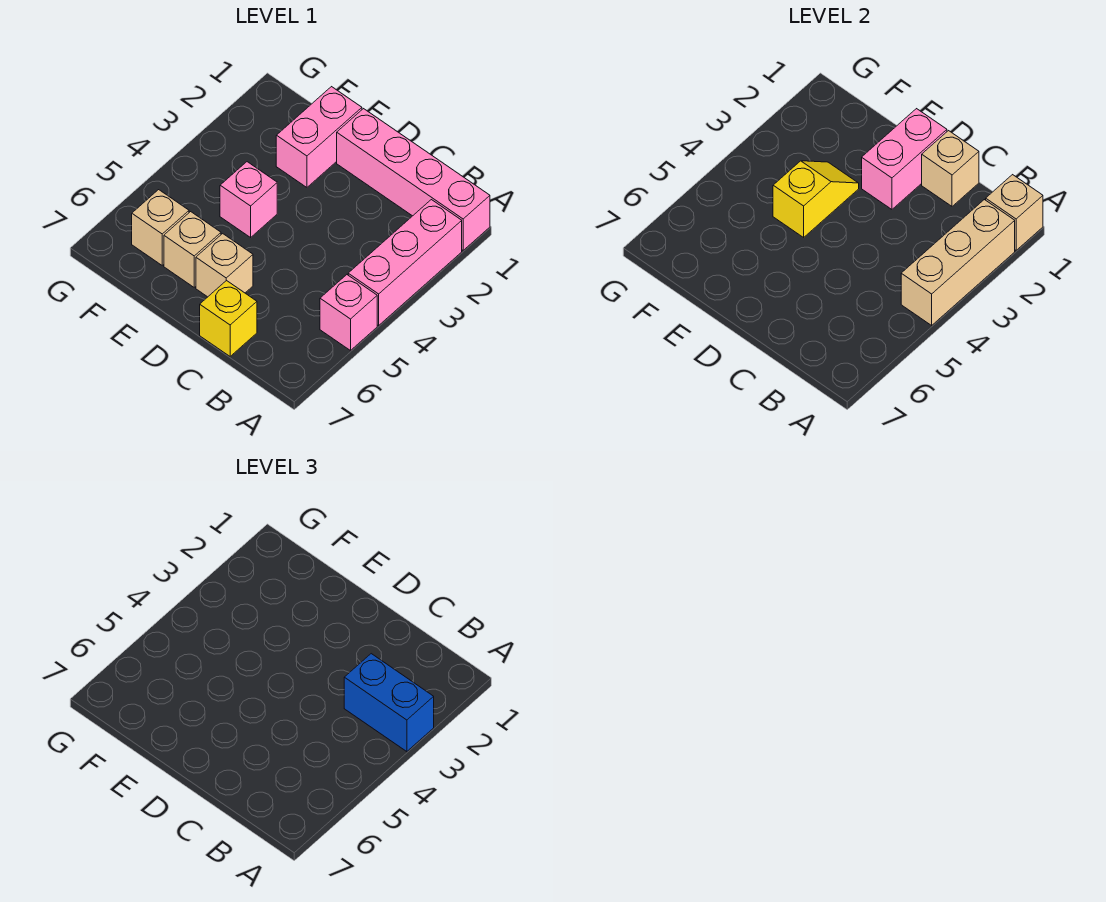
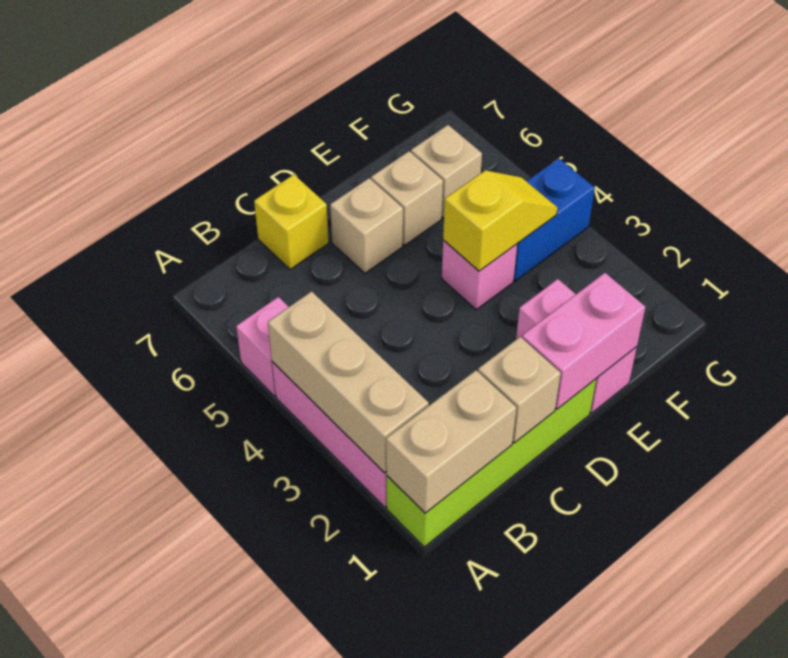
pink 1x4 brick [337,109,490,250] -> lime 1x4 brick [387,379,596,547]
tan 1x1 brick [986,175,1043,250] -> tan 1x2 brick [386,370,516,513]
blue 1x2 brick [344,654,434,752] -> blue 1x2 brick moved to [514,158,595,281]
pink 1x2 brick [862,109,947,209] -> pink 1x2 brick turned to [522,273,645,409]
yellow 1x2 slope [773,161,859,237] -> yellow 1x2 slope turned to [443,170,558,271]

